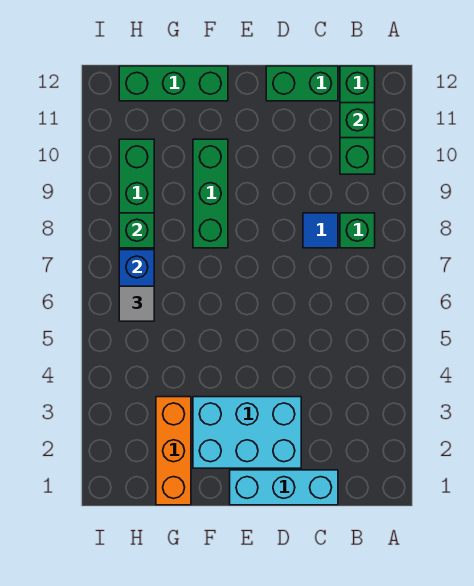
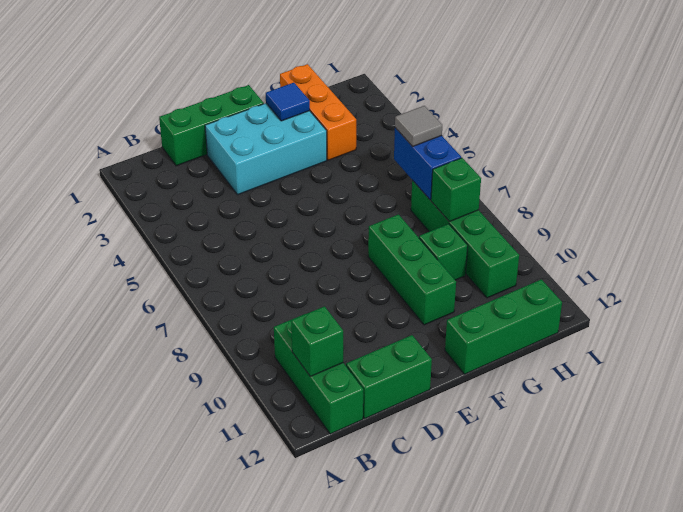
green 1x1 brick [340,213,375,248] -> green 1x1 brick moved to [419,224,468,280]
cyan 1x3 brick [230,470,338,505] -> green 1x3 brick [159,85,264,166]
blue 1x1 tile [303,213,338,248] -> blue 1x1 tile moved to [266,83,310,121]

